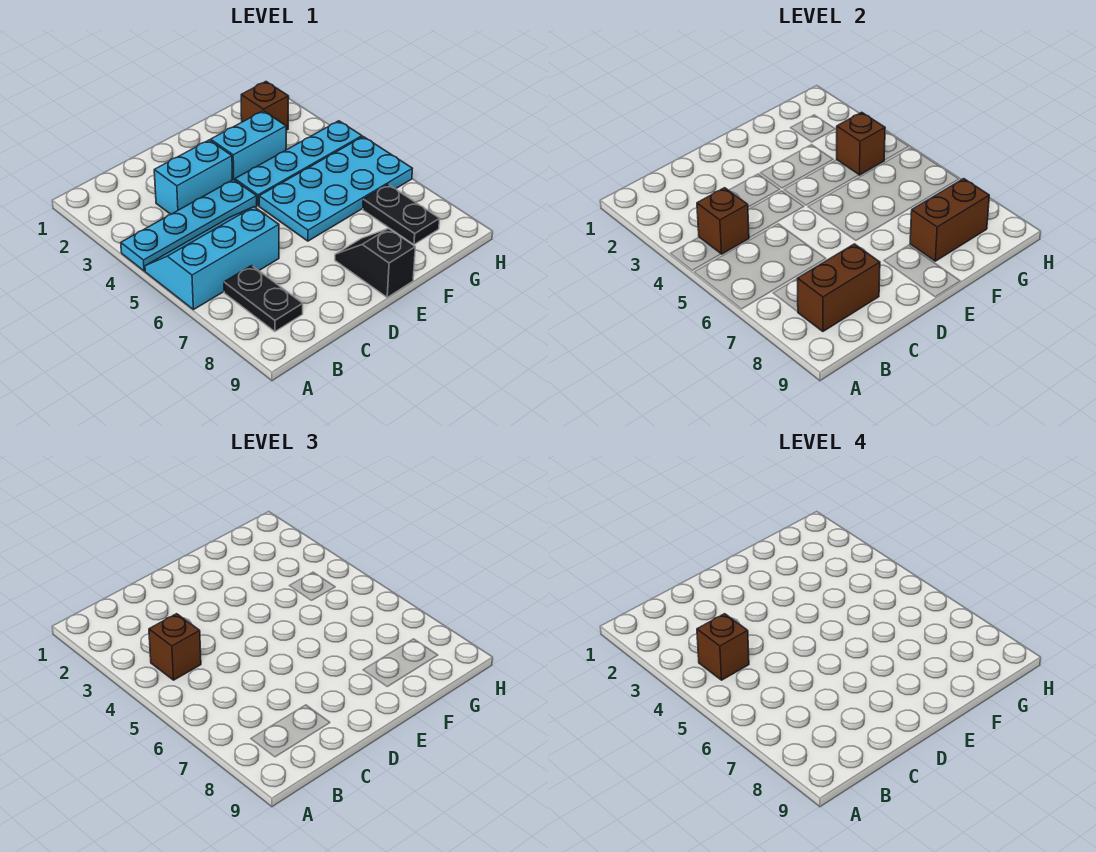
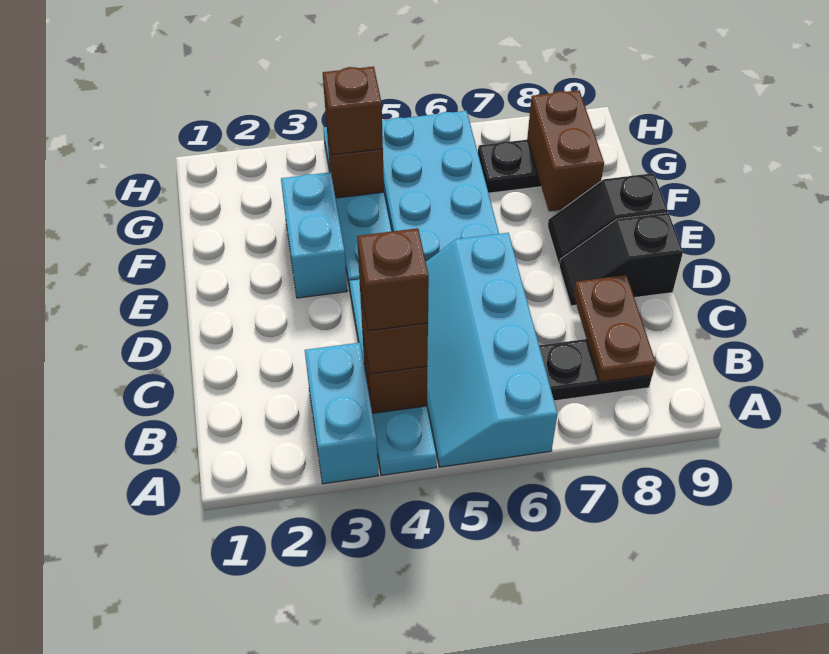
cyan 2x3 slope [145,207,279,310] -> cyan 2x4 slope [426,233,557,467]
brown 1x2 brick [798,244,880,331] -> brown 1x2 plate [574,275,656,382]
cyan 1x2 brick [154,140,233,214] -> cyan 1x2 brick moved to [305,343,378,484]
none -> black 1x2 slope [559,213,683,306]
brown 1x1 brick [241,82,289,130] -> brown 1x1 brick moved to [323,67,383,155]

